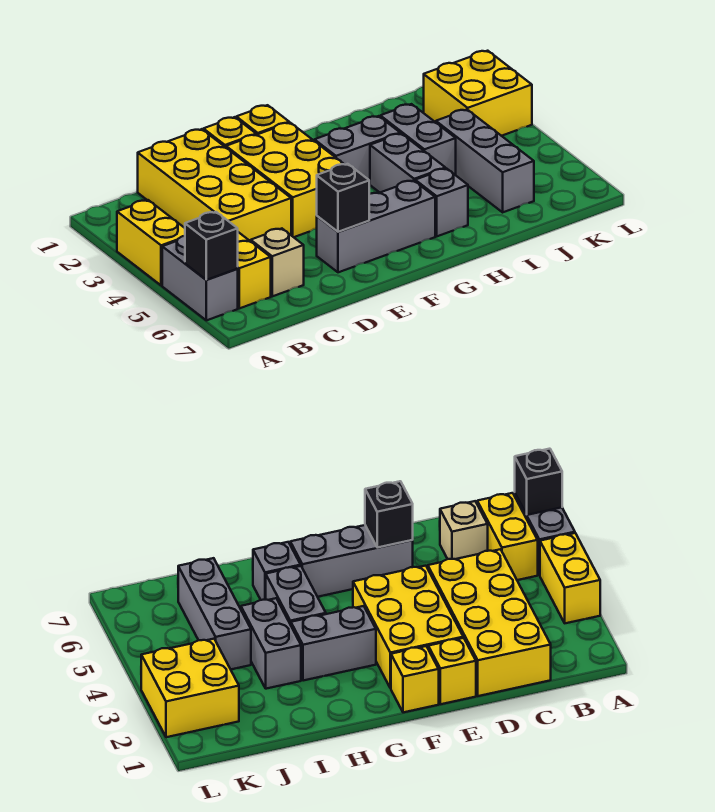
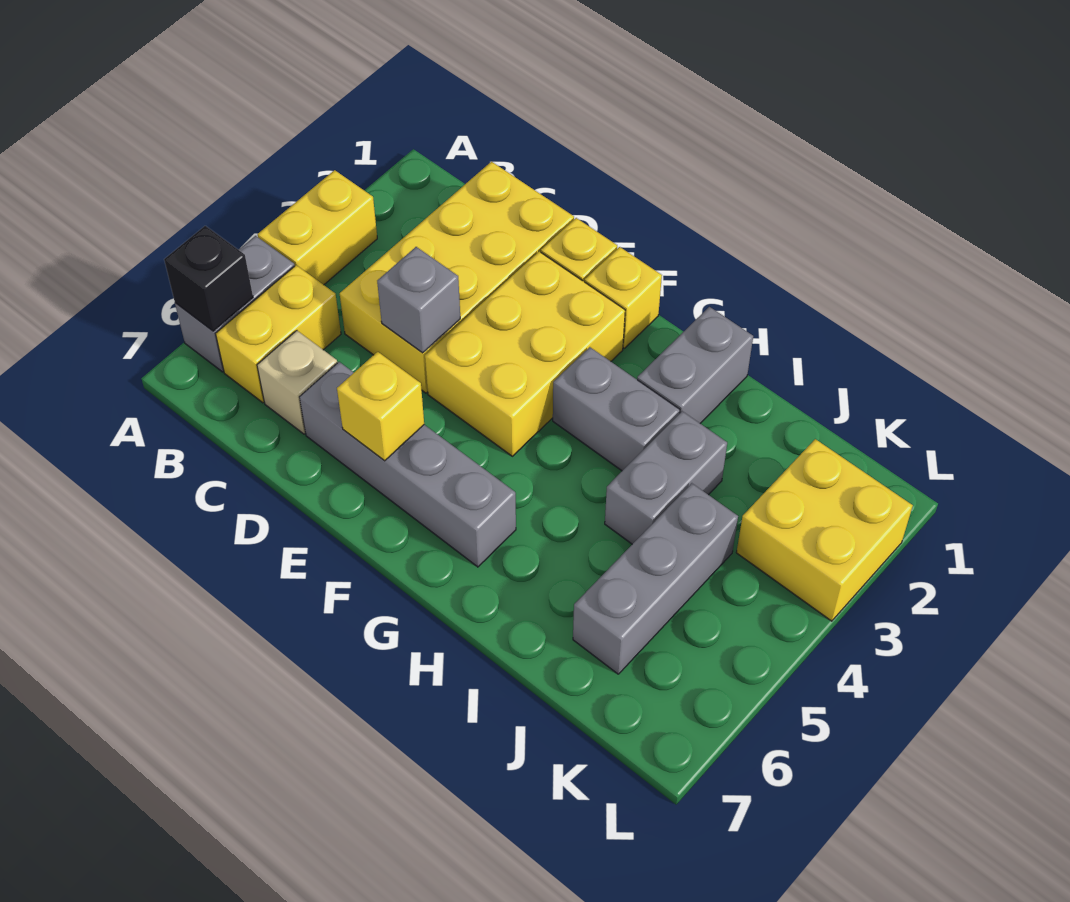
grey 1x3 brick [317,180,435,272] -> grey 1x4 brick [300,362,516,567]
black 1x1 brick [317,164,369,232] -> yellow 1x1 brick [337,352,424,461]
grey 1x2 brick [370,134,445,192] -> grey 1x2 brick moved to [637,307,753,423]
grey 1x1 brick [415,168,468,236] -> grey 1x1 brick moved to [377,247,460,353]

